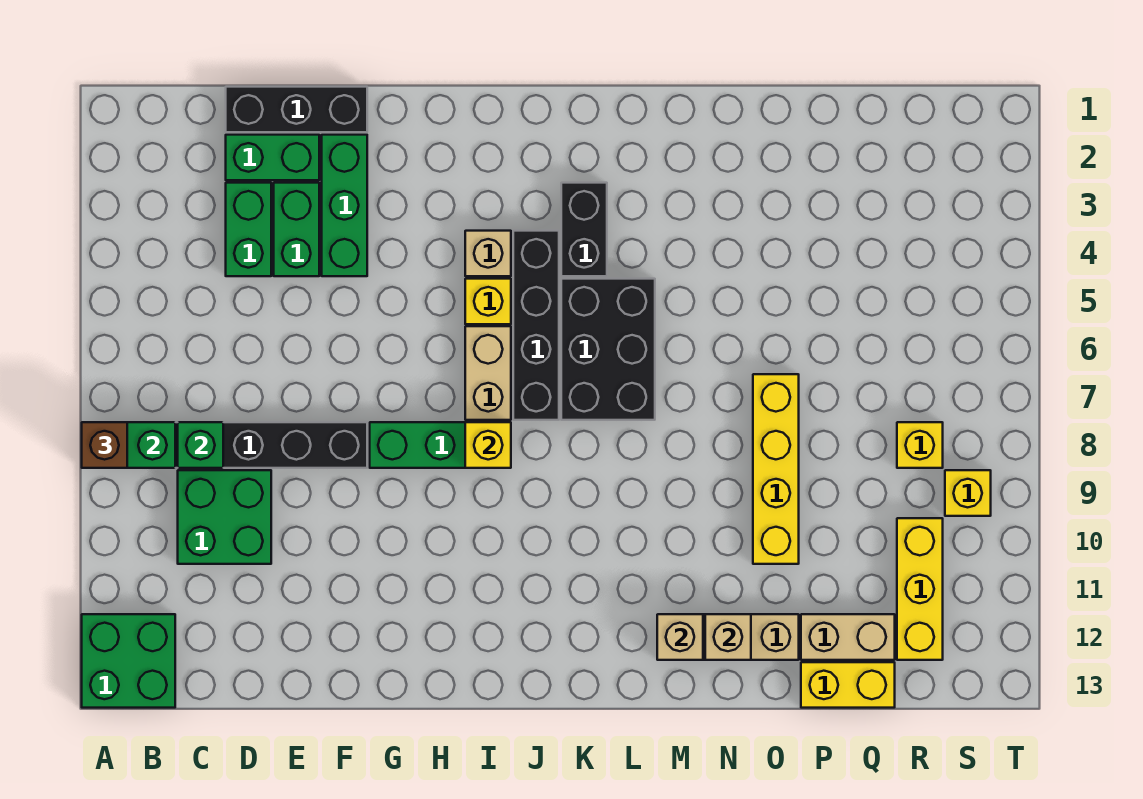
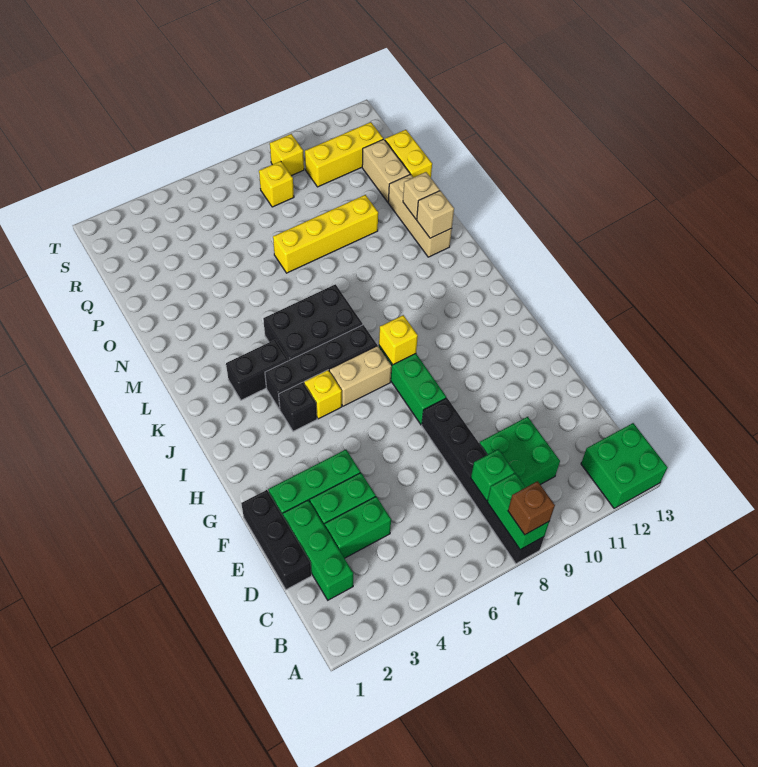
green 1x2 brick [226,135,319,180] -> green 1x3 brick [283,500,353,600]
tan 1x1 brick [465,231,511,276] -> black 1x1 brick [279,382,317,431]

